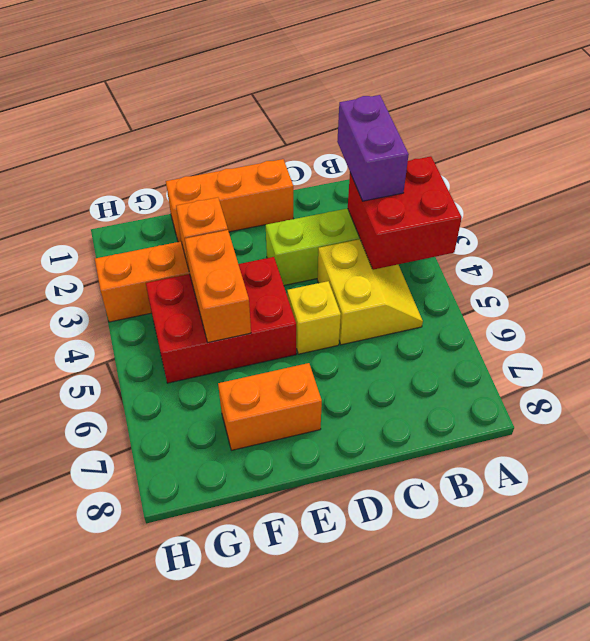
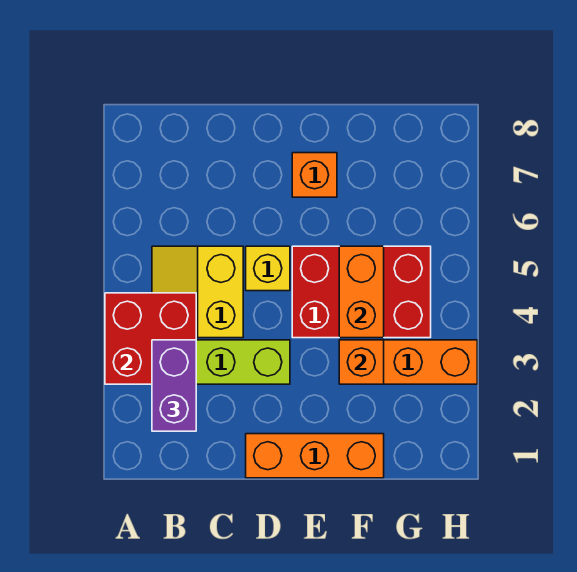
orange 1x2 brick [218,363,322,450] -> orange 1x1 brick [292,153,337,197]

